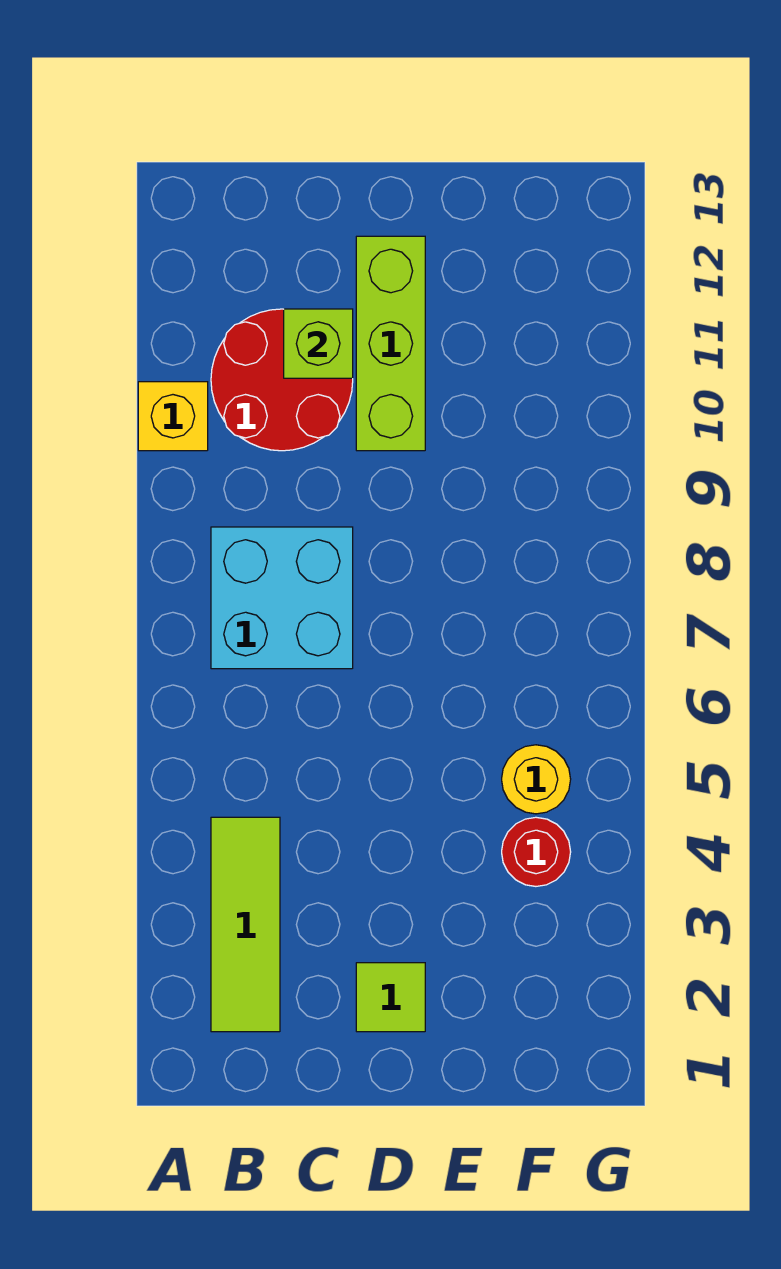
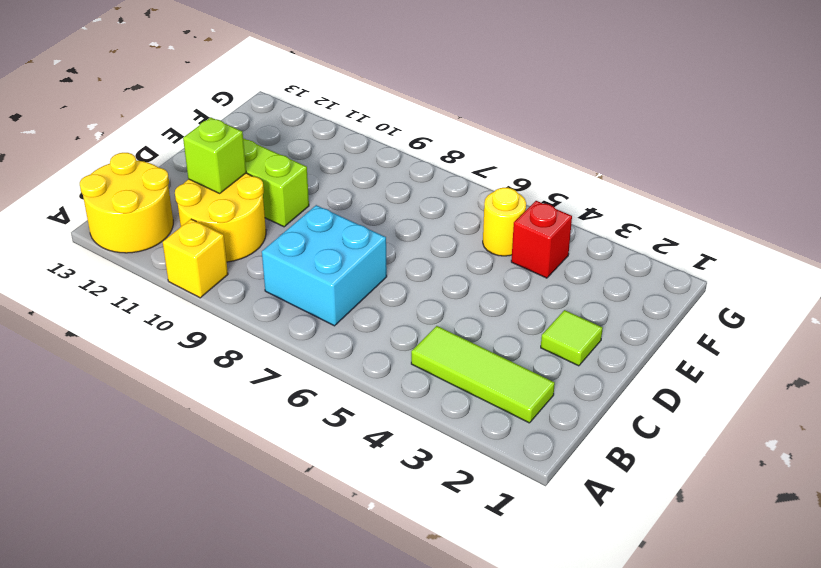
none -> yellow 2x2 round brick [80,153,173,253]
red 2x2 round brick [211,309,353,451] -> yellow 2x2 round brick [175,173,266,262]
red 1x1 round brick [502,817,571,886] -> red 1x1 brick [511,201,572,278]

